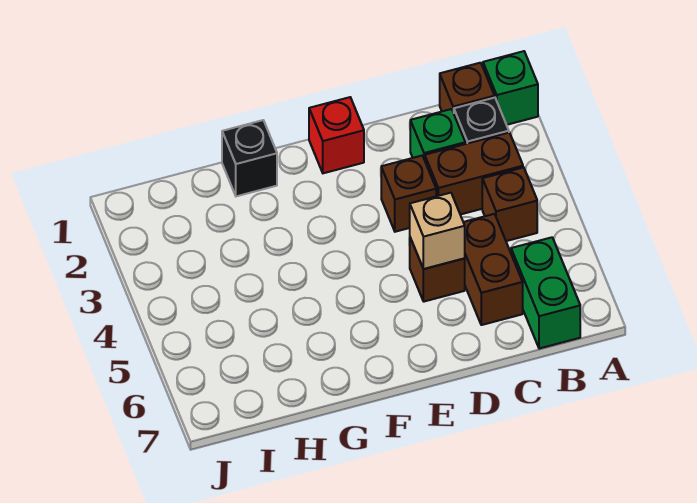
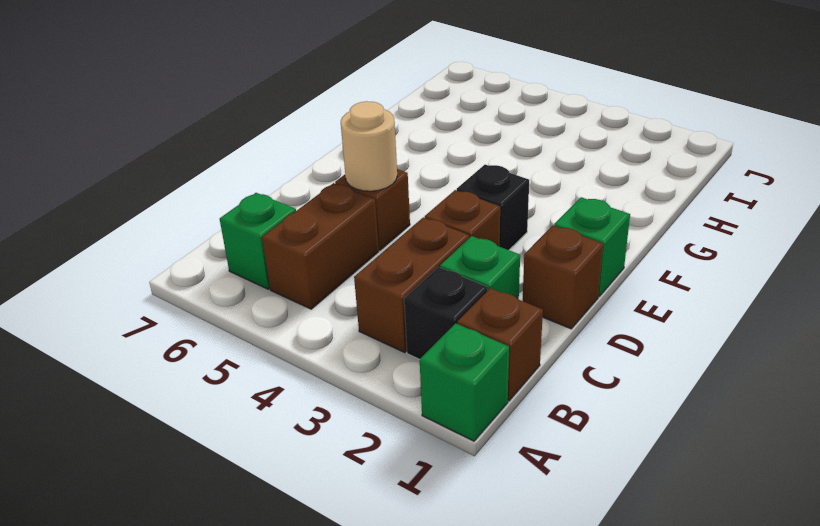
brown 1x1 brick [482,167,537,241] -> brown 1x1 brick moved to [523,226,603,329]
green 1x2 brick [511,237,580,349] -> green 1x1 brick [220,193,296,289]
brown 1x2 brick [463,214,523,325] -> brown 1x2 brick turned to [262,183,379,309]
tan 1x1 brick [410,193,465,269] -> tan 1x1 round brick [341,101,397,191]
red 1x1 brick [309,97,364,173] -> green 1x1 brick [554,197,630,296]
black 1x1 brick [222,120,277,196] -> black 1x1 brick moved to [457,165,529,250]

